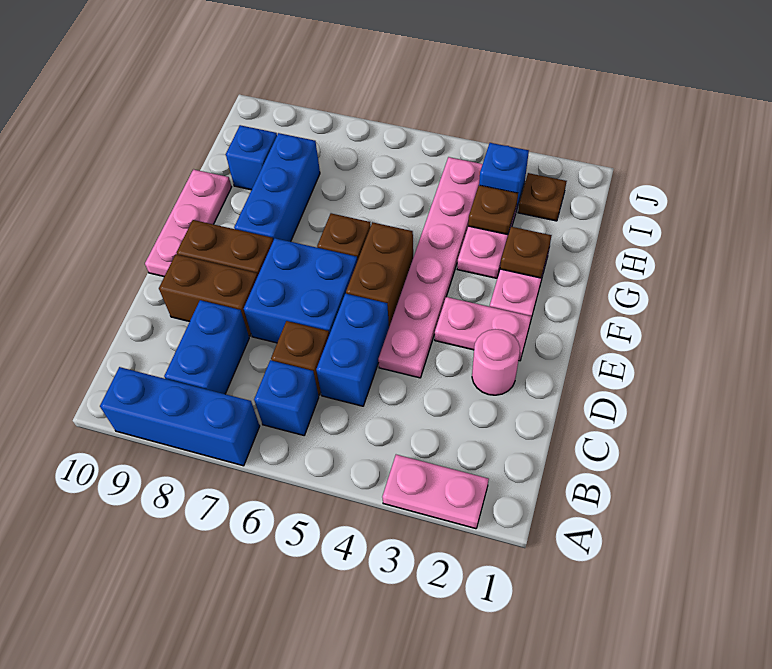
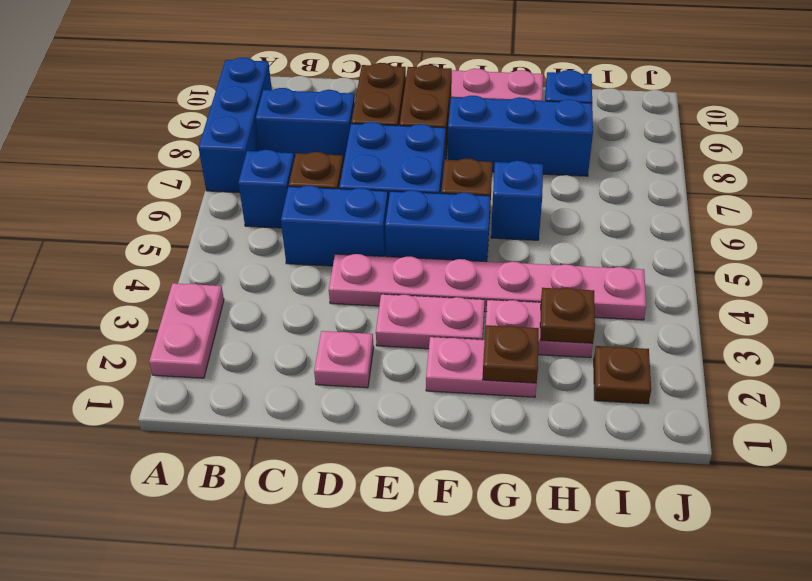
pink 1x1 round brick [472,329,520,395] -> pink 1x1 plate [314,331,374,388]
pink 1x2 plate [435,297,531,361] -> pink 1x2 plate turned to [376,294,485,349]
brown 1x2 brick [346,222,413,327] -> blue 1x2 brick [385,190,490,262]
blue 1x1 brick [479,143,529,211] -> blue 1x1 brick moved to [491,161,543,240]

